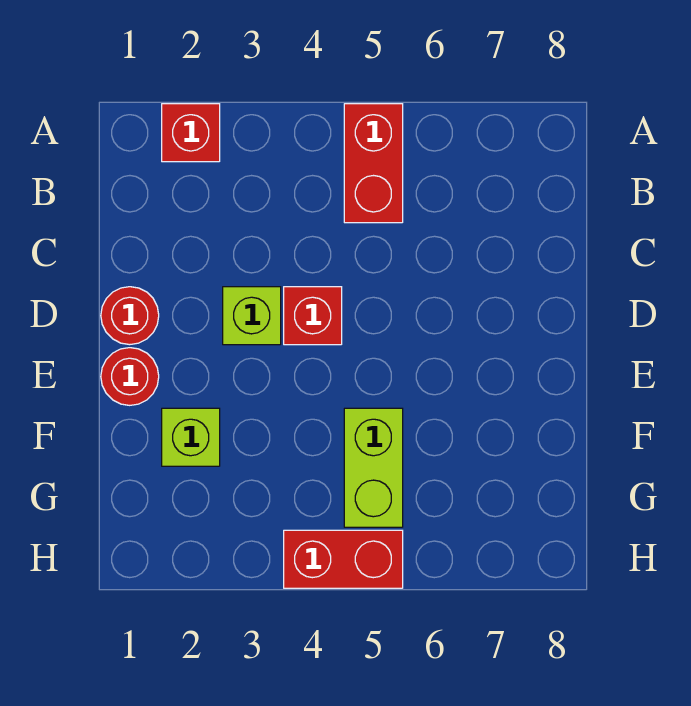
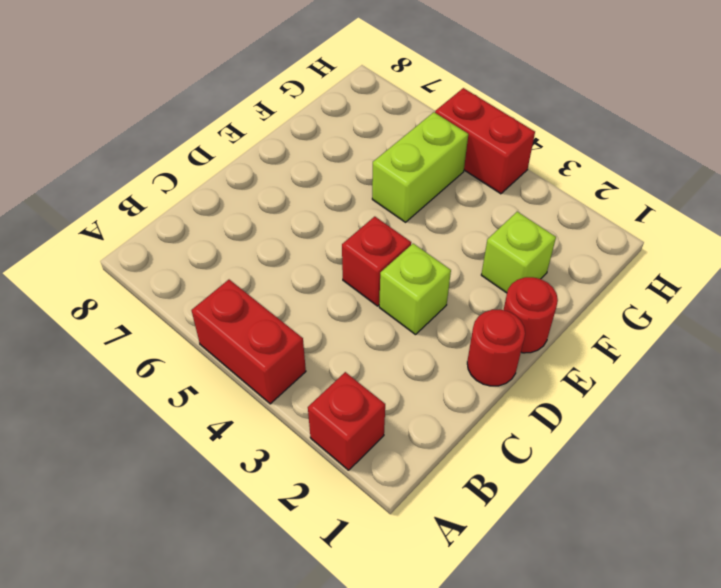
red 1x2 brick [344,104,403,223] -> red 1x2 brick turned to [191,280,306,404]

